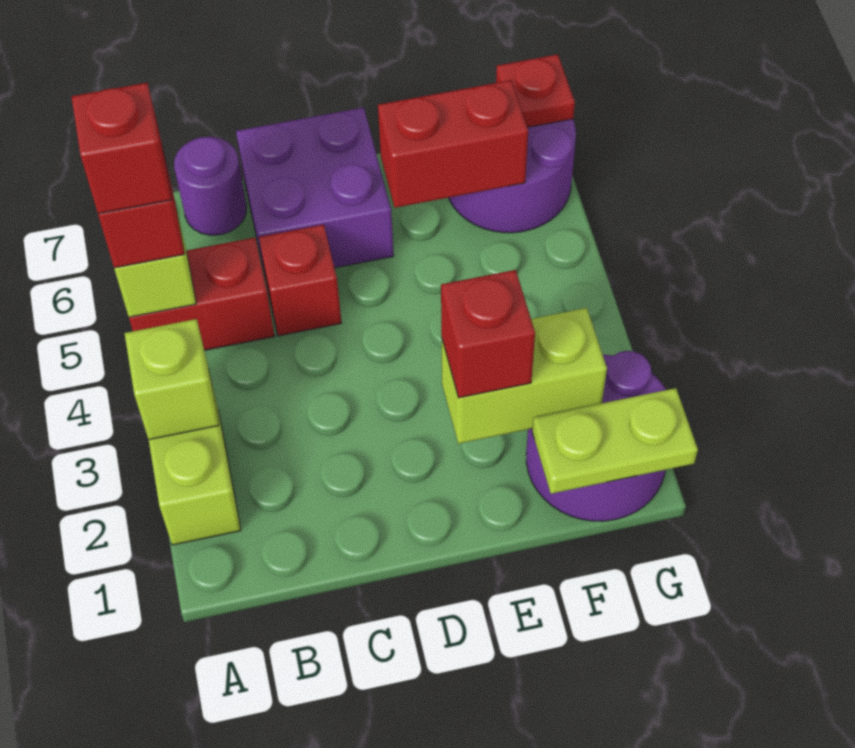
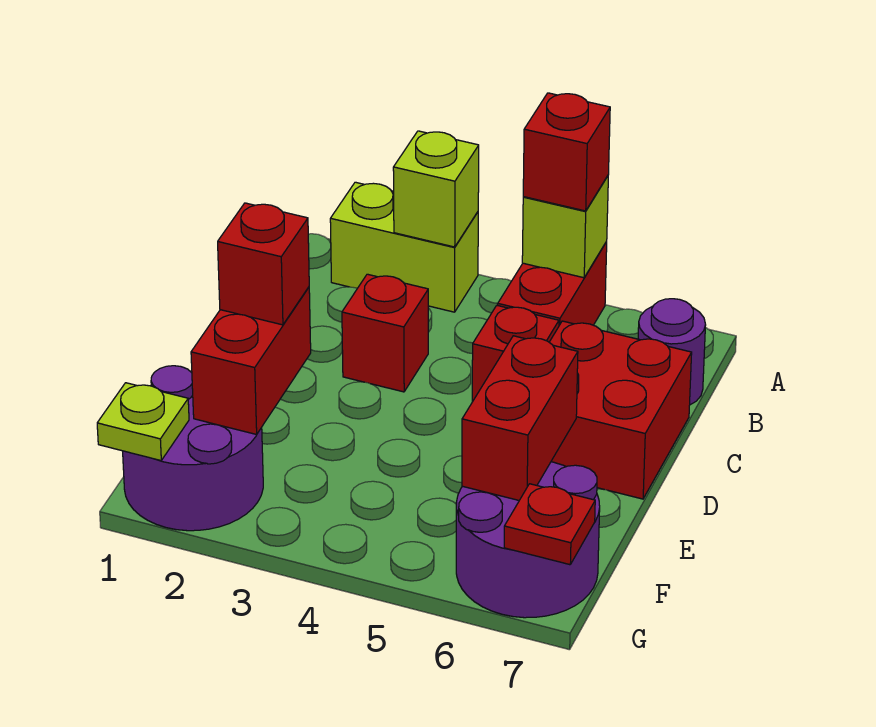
red 1x1 brick [71,83,172,214] -> red 1x1 brick moved to [342,274,428,392]
purple 2x2 brick [236,108,394,274] -> red 2x2 brick [549,321,692,499]
lime 1x2 brick [442,308,607,444] -> red 1x2 brick [191,287,311,434]
lime 1x2 plate [532,388,698,494] -> lime 1x1 plate [97,383,189,460]

